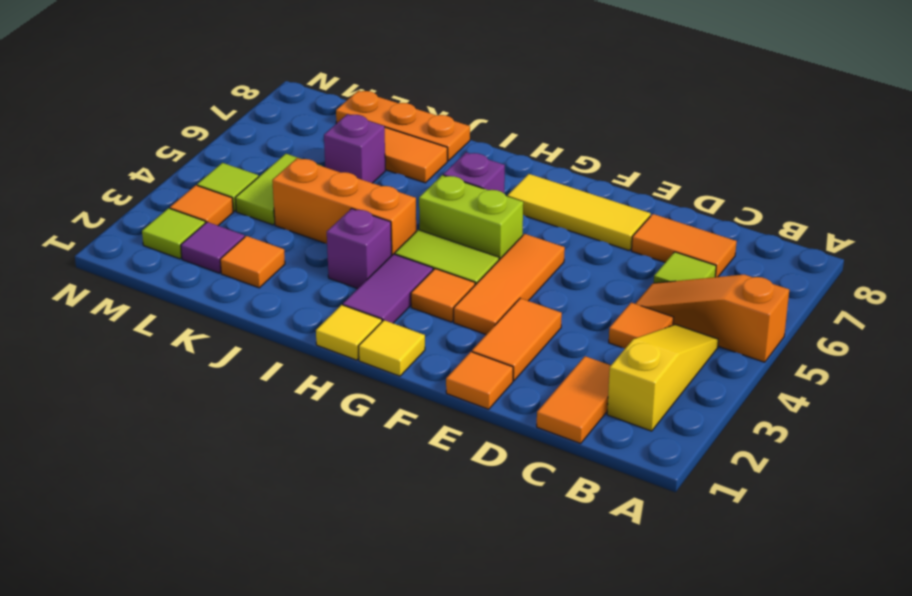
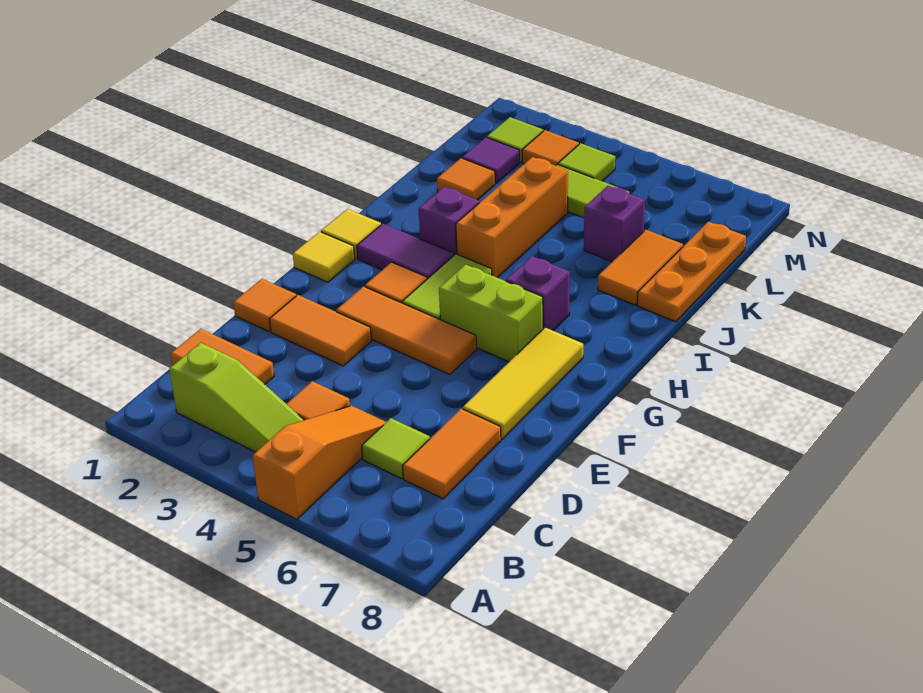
yellow 1x3 slope [607,324,718,431] -> lime 1x3 slope [169,343,304,452]
lime 1x2 brick [419,175,523,260] -> lime 1x2 brick turned to [439,265,543,362]

